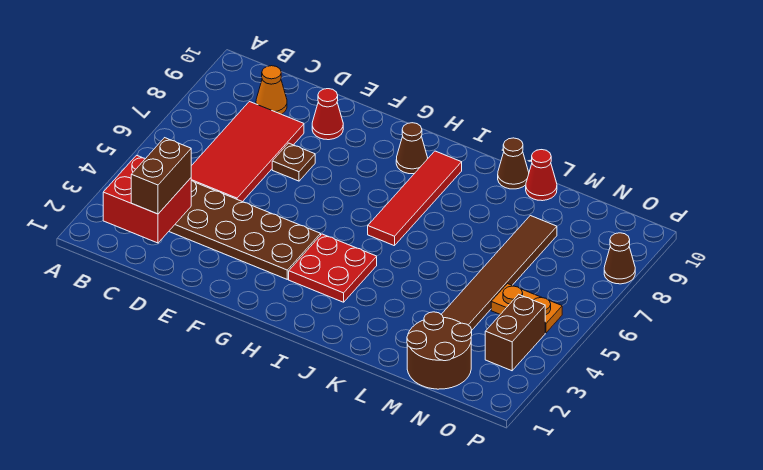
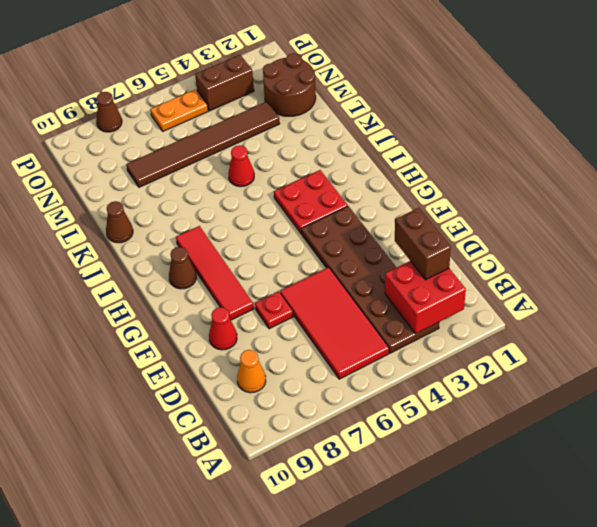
brown 1x2 brick [131,138,191,214] -> brown 1x2 brick turned to [395,208,451,280]
red 2x4 tile [191,102,304,202] -> red 2x4 tile turned to [280,267,389,379]
brown 1x1 plate [272,143,315,181] -> red 1x1 plate [255,292,293,329]
red 1x4 tile [368,151,462,246] -> red 1x4 tile turned to [176,226,254,320]
red 1x1 cone [526,150,557,201] -> red 1x1 cone moved to [228,145,254,187]
orange 1x2 plate [491,284,562,333] -> orange 1x2 plate turned to [150,89,208,131]

